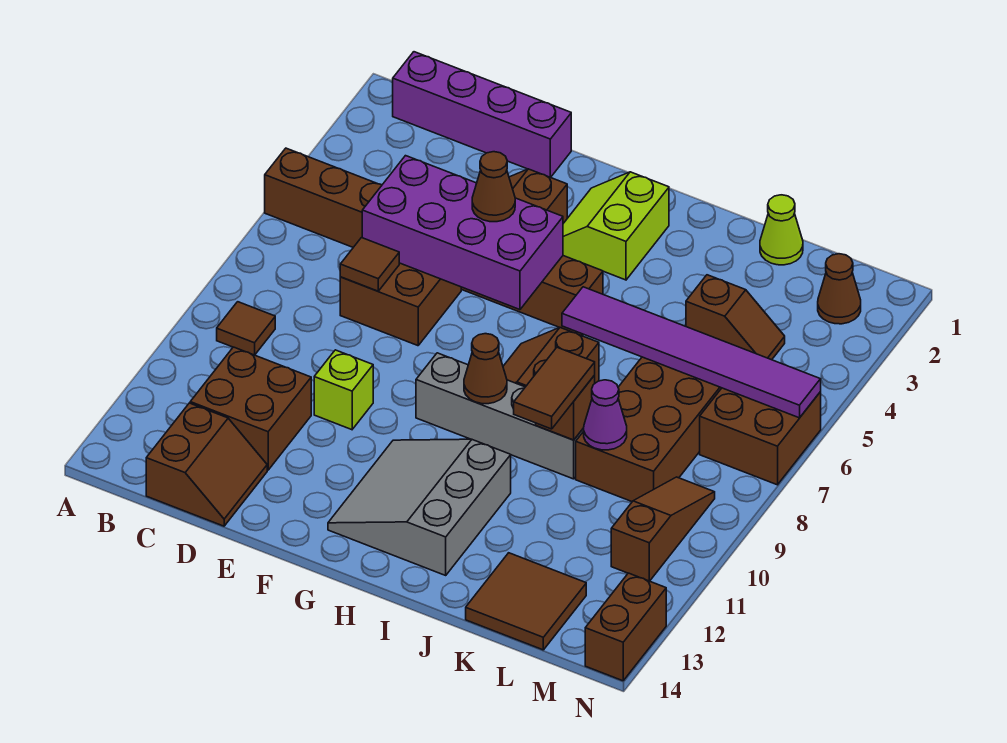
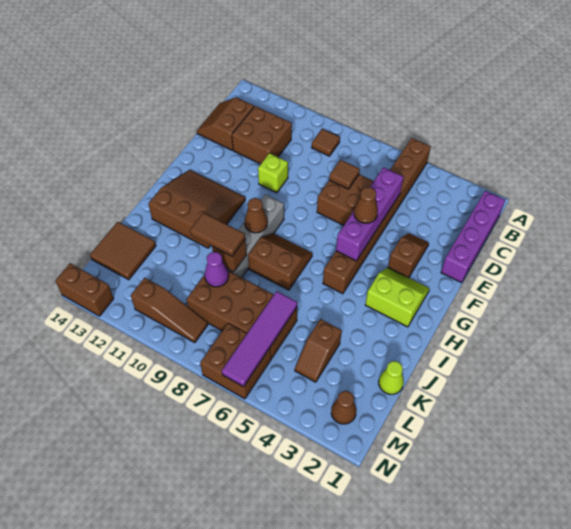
brown 2x2 slope [146,403,267,526] -> brown 2x2 slope turned to [197,97,254,150]
purple 2x4 brick [362,156,563,310] -> purple 1x4 brick [336,167,403,261]
grey 3x3 slope [328,439,511,575] -> brown 3x3 slope [149,170,245,248]
purple 1x6 tile [562,287,821,418] -> purple 1x4 tile [222,291,297,387]

